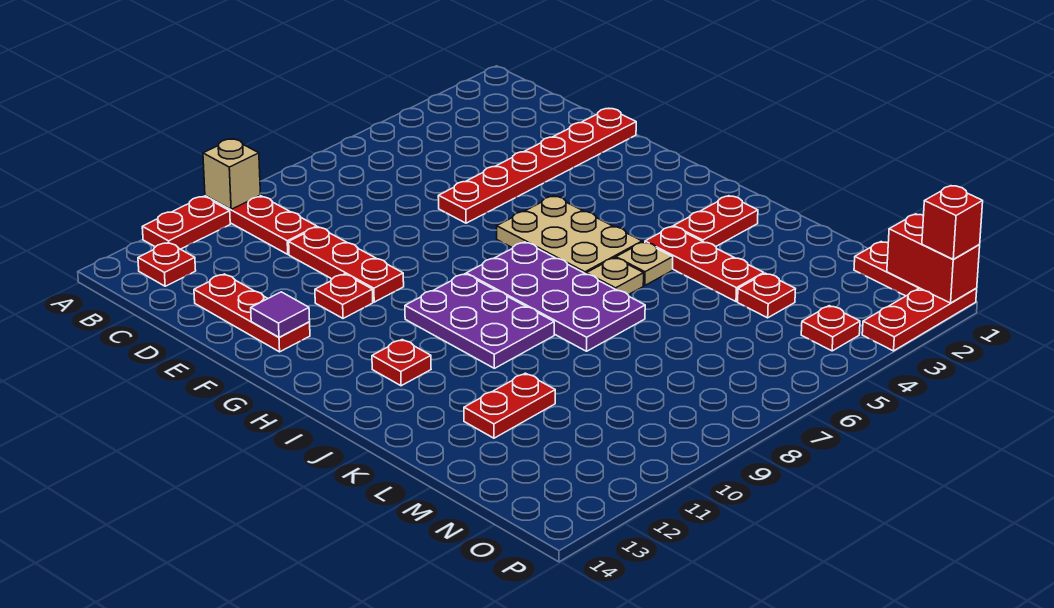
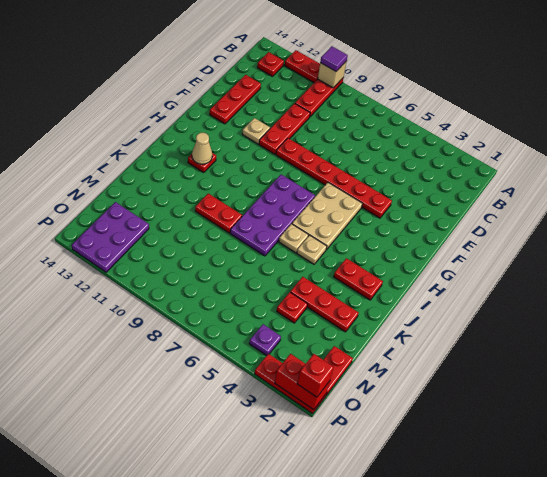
red 1x6 plate [438,109,636,223] -> red 1x6 plate moved to [276,138,392,218]
red 1x1 plate [315,274,373,318] -> tan 1x1 plate [242,118,270,144]
purple 1x1 tile [251,292,310,337] -> purple 1x1 tile moved to [320,46,348,71]
purple 2x3 plate [405,274,554,368] -> purple 2x3 plate moved to [72,202,149,272]
none -> tan 1x1 cone [192,133,212,164]
red 1x3 plate [645,226,764,302] -> red 1x3 plate turned to [290,277,359,332]
red 1x2 plate [464,373,555,438] -> red 1x2 plate moved to [195,194,242,233]
red 1x2 brick [887,214,980,303] -> red 1x2 brick turned to [275,354,330,410]
red 1x1 plate [801,306,860,351] -> purple 1x1 plate [249,324,281,356]

